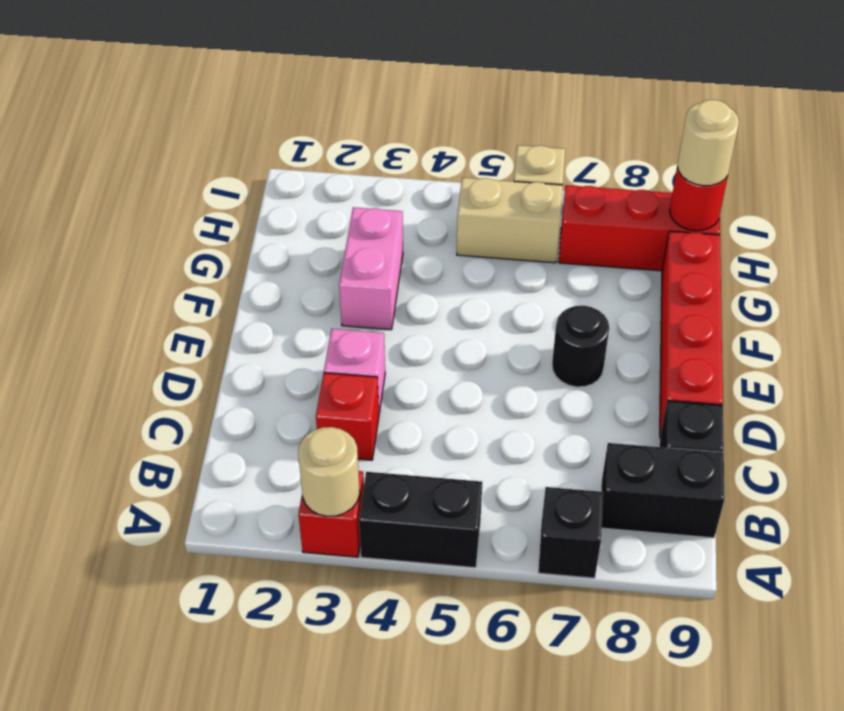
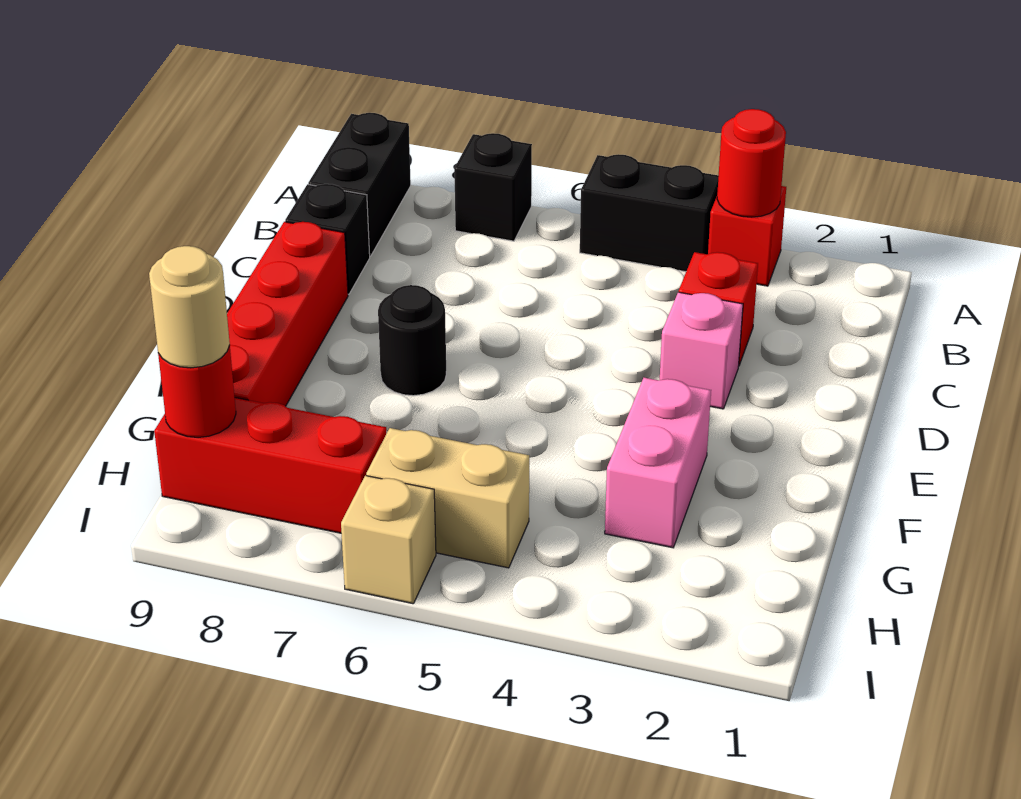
tan 1x1 round brick [298,427,360,516] -> red 1x1 round brick [717,109,786,217]
black 1x2 brick [601,443,724,538] -> black 1x2 brick turned to [308,113,411,256]

